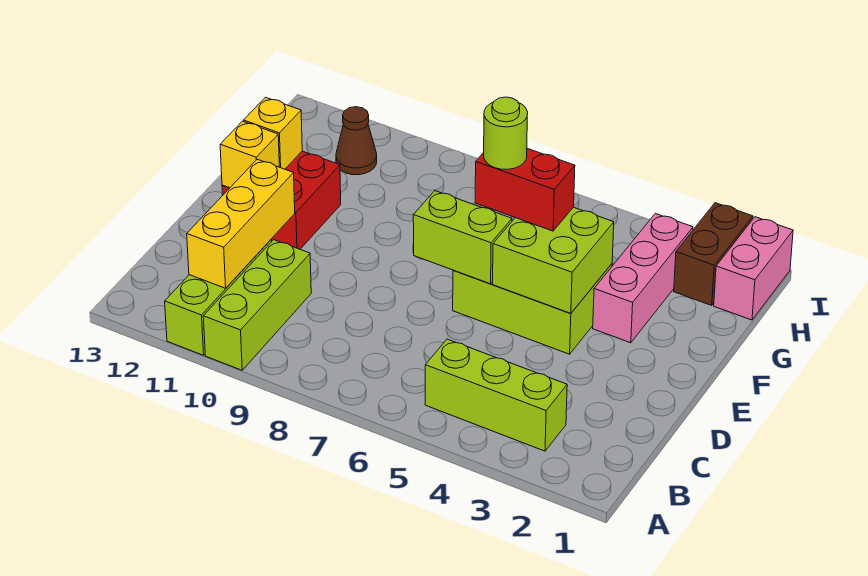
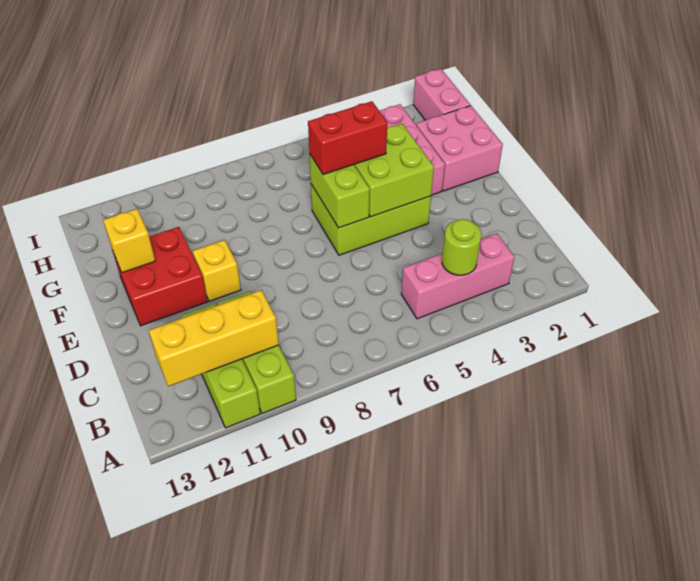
lime 1x3 brick [425,339,567,451] -> pink 1x3 brick [401,233,515,319]
yellow 1x3 brick [187,159,295,288] -> yellow 1x3 brick turned to [149,290,279,386]
lime 1x2 brick [413,191,512,284] -> lime 1x2 brick turned to [309,154,370,228]
yellow 1x1 brick [220,121,279,188] -> yellow 1x1 brick moved to [193,240,241,301]
none -> pink 2x2 brick [416,106,503,191]
lime 1x1 round brick [484,97,528,169] -> lime 1x1 round brick moved to [442,219,481,275]
brown 1x2 brick [674,203,753,305] -> none
brown 1x1 cone [336,107,377,175] -> none

